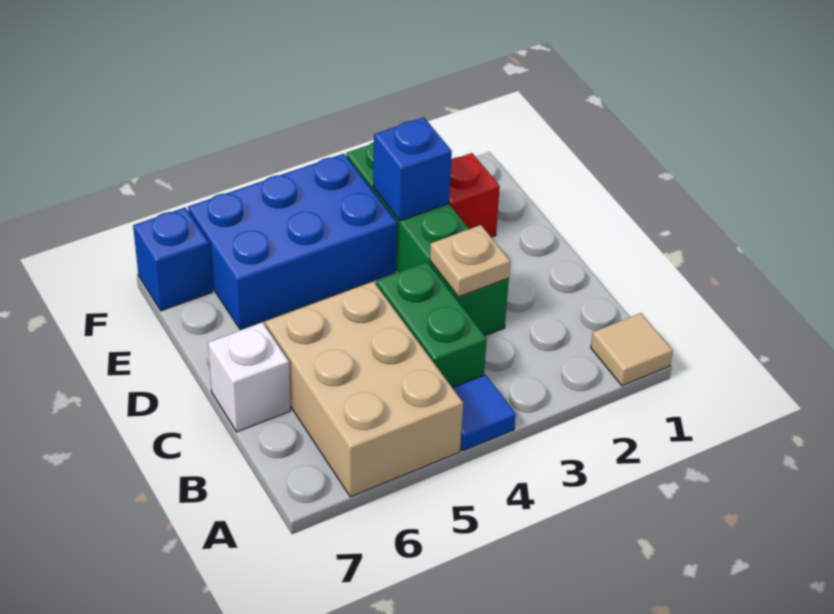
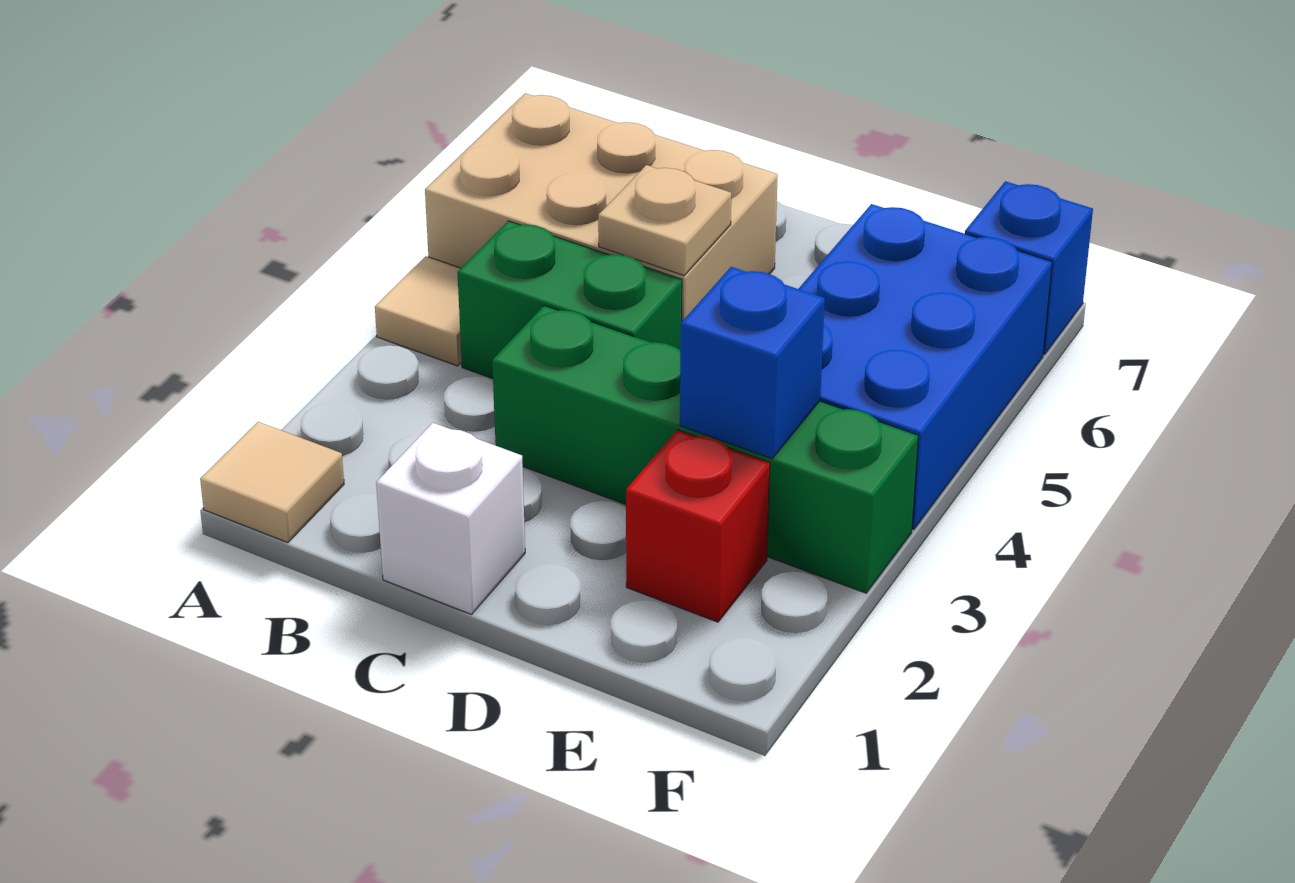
blue 1x1 tile [453,375,516,451] -> tan 1x1 tile [375,256,462,366]
tan 1x1 plate [430,225,510,297] -> tan 1x1 plate moved to [598,165,731,275]
white 1x1 brick [208,322,290,432] -> white 1x1 brick moved to [376,423,525,614]

